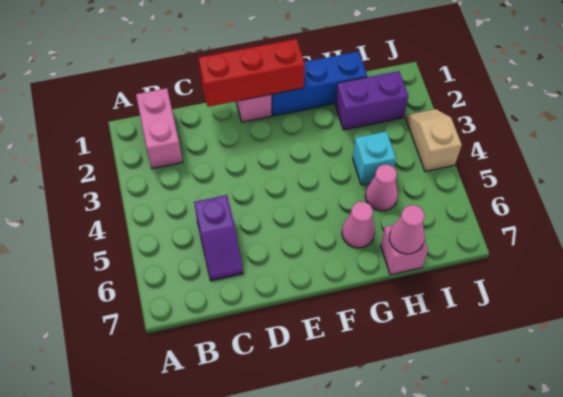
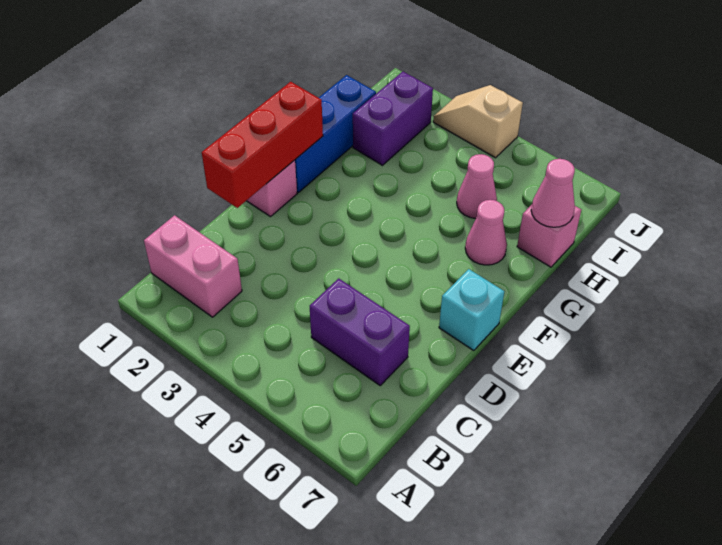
purple 1x2 slope [194,195,243,281] -> purple 1x2 brick [310,278,410,385]
cyan 1x1 brick [353,131,396,185] -> cyan 1x1 brick moved to [439,269,504,351]

